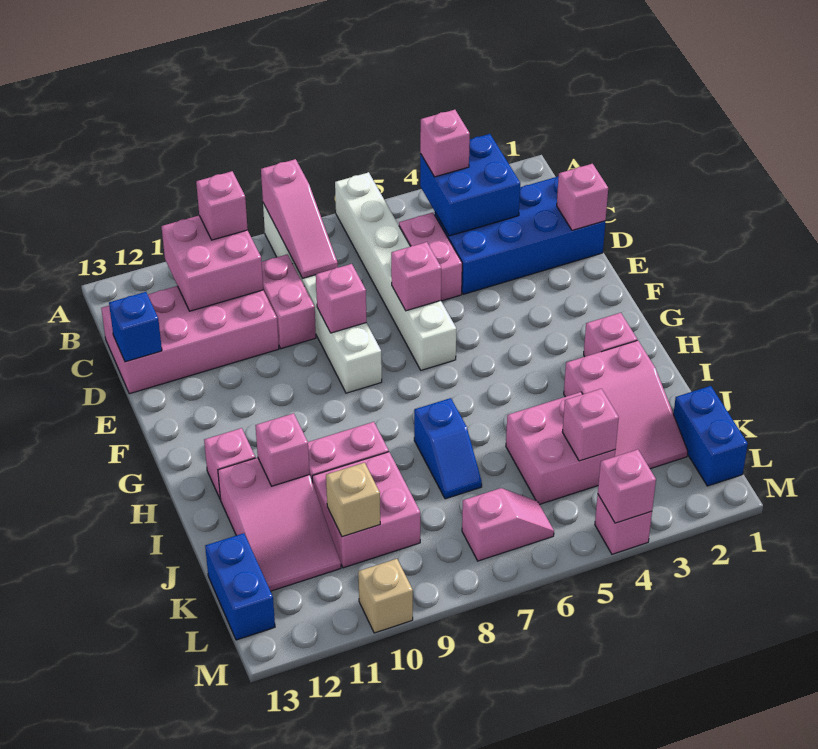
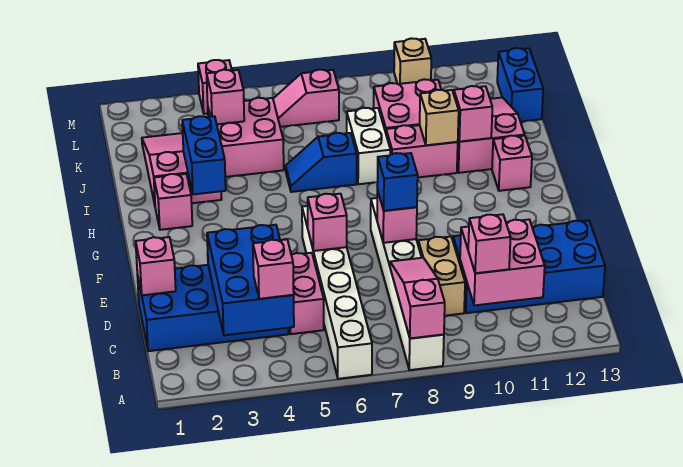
blue 2x2 brick [420,134,520,236] -> blue 2x3 brick [207,225,294,335]
pink 1x2 brick [262,254,316,349] -> tan 1x2 brick [418,237,465,316]
pink 2x4 brick [101,286,279,394] -> blue 2x4 brick [453,220,605,313]
blue 1x1 brick [109,292,162,362] -> blue 1x1 brick moved to [377,153,418,211]
blue 1x2 slope [414,398,482,499] -> blue 1x2 slope turned to [286,133,357,192]
none -> white 1x2 brick [347,108,390,184]
blue 1x2 brick [673,386,748,486] -> blue 1x2 brick moved to [182,116,226,194]
tan 1x1 brick [326,463,380,537] -> tan 1x1 brick moved to [420,90,459,145]
pink 1x1 brick [598,449,656,523] -> none

